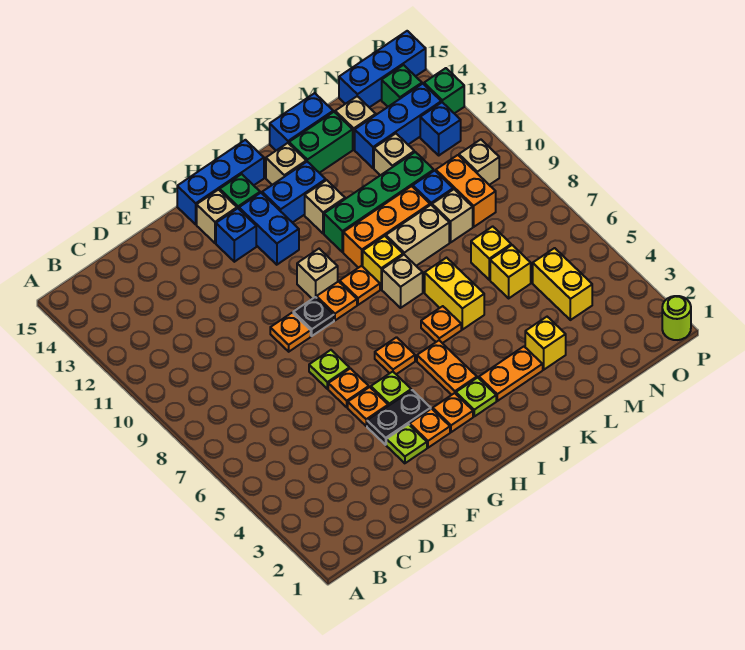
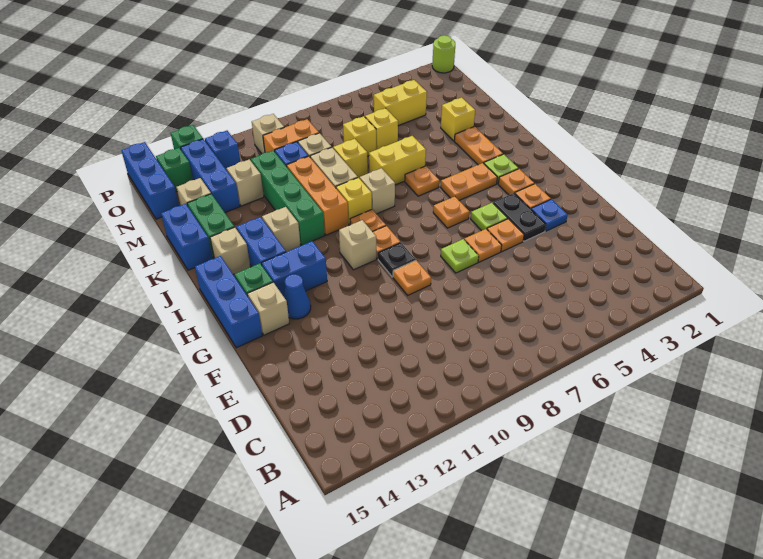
lime 1x1 plate [386,424,427,463] -> blue 1x1 plate [531,199,568,231]
blue 1x1 brick [216,208,256,262] -> blue 1x1 cone [284,274,311,319]
none -> yellow 1x1 brick [333,139,368,179]

